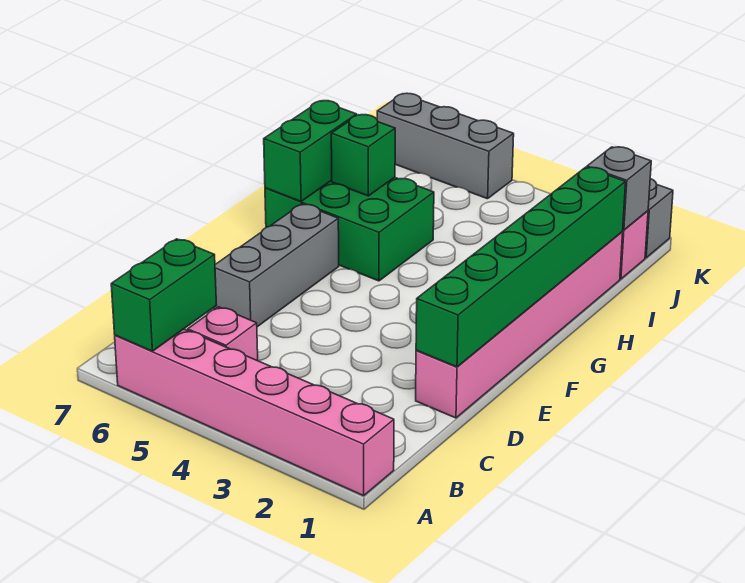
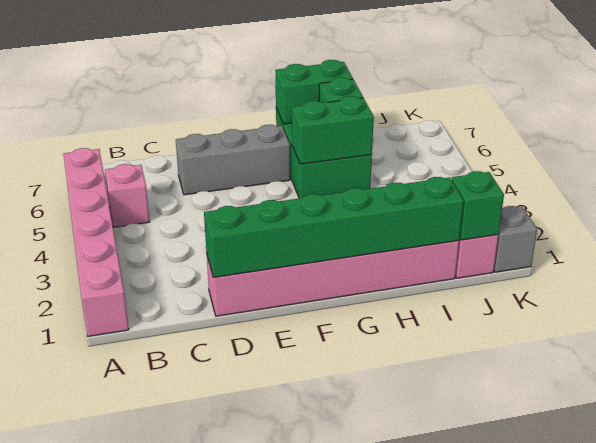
green 1x2 brick [111,239,216,351] -> green 1x2 brick moved to [292,96,374,164]
grey 1x1 brick [587,147,651,230] -> green 1x1 brick [452,171,504,240]
grey 1x3 brick [377,93,514,199] -> none

